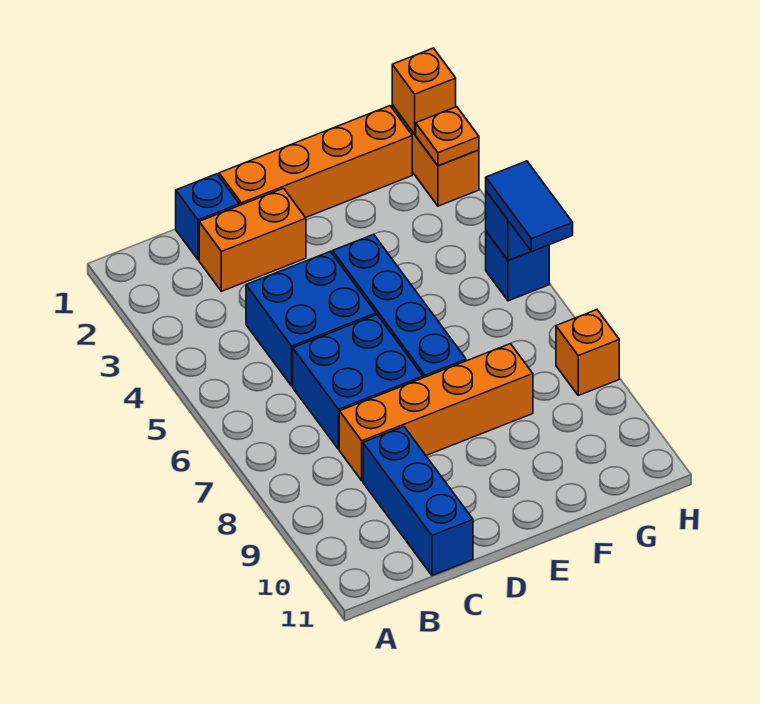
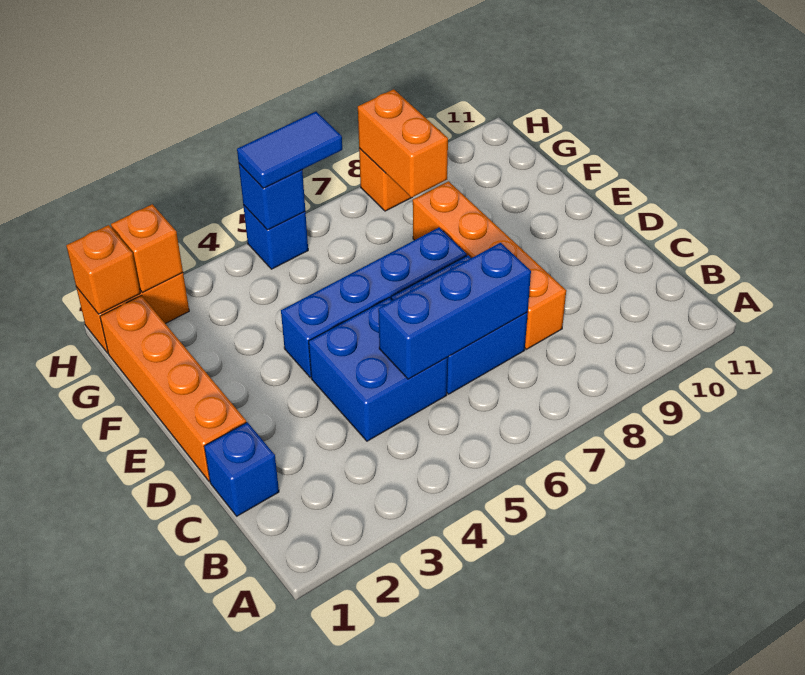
orange 1x2 brick [199,188,306,291] -> orange 1x2 brick moved to [358,89,448,198]
blue 1x3 brick [363,426,473,575] -> blue 1x3 brick moved to [378,243,531,379]
orange 1x1 plate [416,107,479,166] -> orange 1x1 brick [111,204,183,292]

